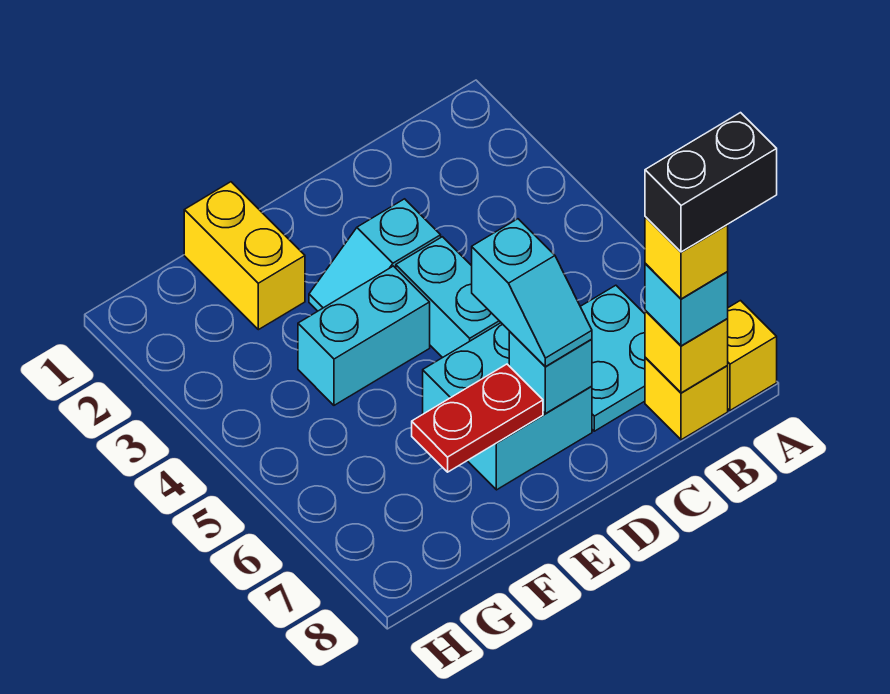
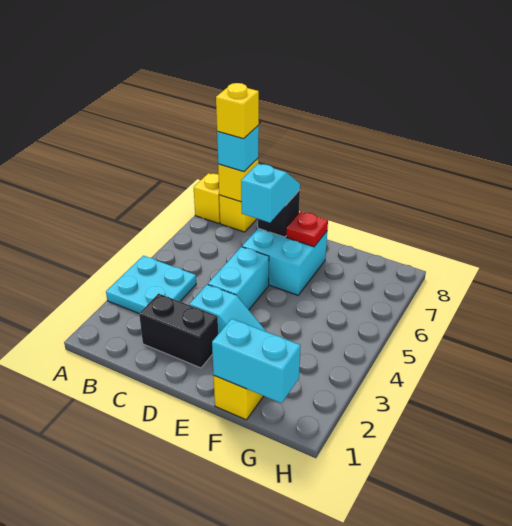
black 1x2 brick [645,113,777,252] -> black 1x2 brick moved to [139,294,218,368]
cyan 2x2 plate [580,285,645,431] -> cyan 2x2 plate moved to [106,256,196,313]
cyan 1x1 brick [509,331,592,414] -> black 1x1 brick [258,190,300,237]
cyan 1x2 brick [298,266,430,405] -> cyan 1x2 brick moved to [212,319,301,403]
red 1x2 plate [412,364,543,472] -> red 1x1 plate [286,212,328,247]

